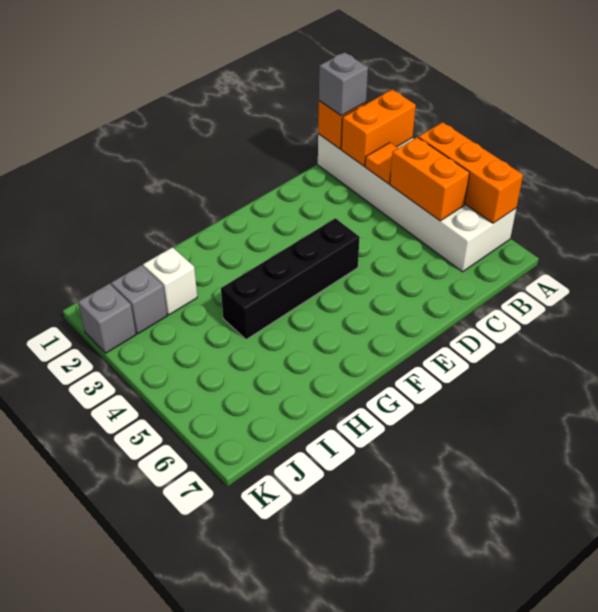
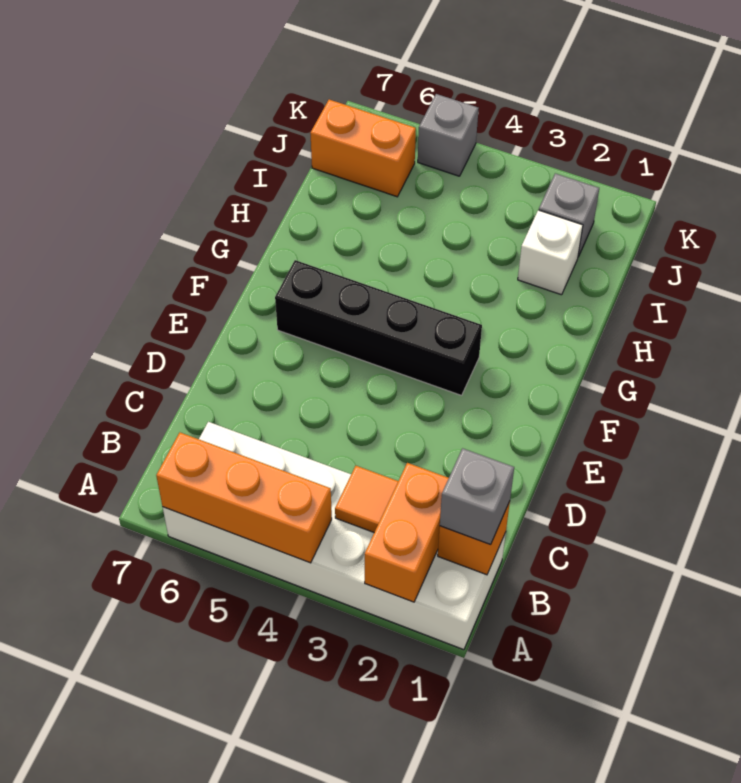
orange 1x2 brick [390,137,470,221] -> orange 1x2 brick moved to [310,100,416,197]
black 1x4 brick [221,218,360,340] -> black 1x4 brick turned to [275,260,482,395]
grey 1x1 brick [78,284,136,353] -> grey 1x1 brick moved to [418,94,479,176]

